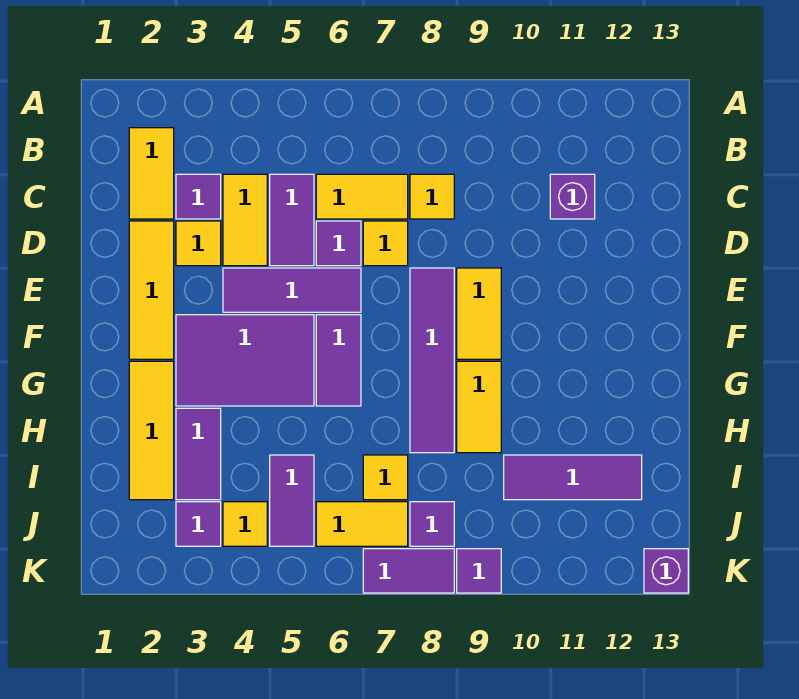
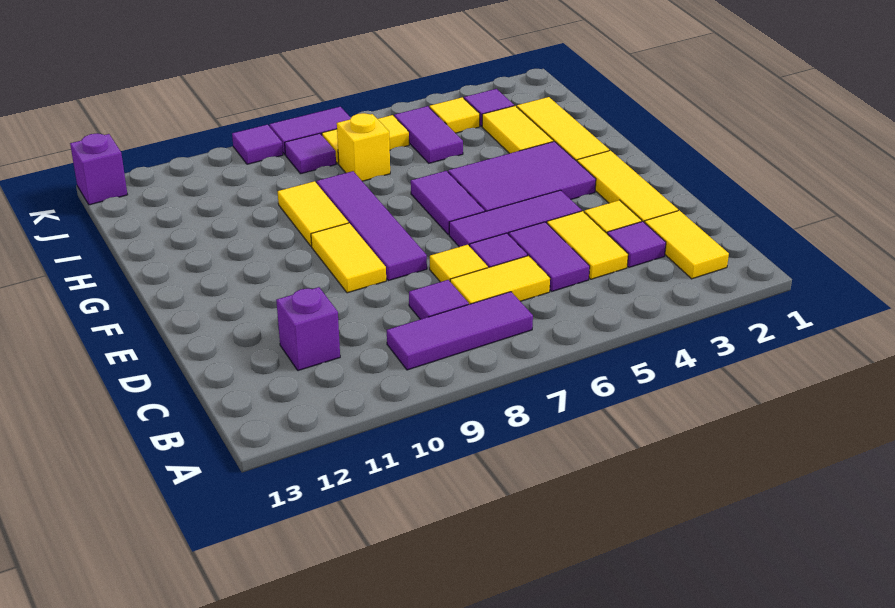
yellow 1x1 tile [410,174,454,219] -> purple 1x1 tile [409,280,469,319]
purple 1x2 tile [176,408,221,500] -> yellow 1x2 tile [482,106,554,154]
yellow 1x1 tile [363,455,408,500] -> yellow 1x1 brick [337,113,390,181]
purple 1x3 tile [504,455,642,500] -> purple 1x3 tile moved to [387,292,533,370]

